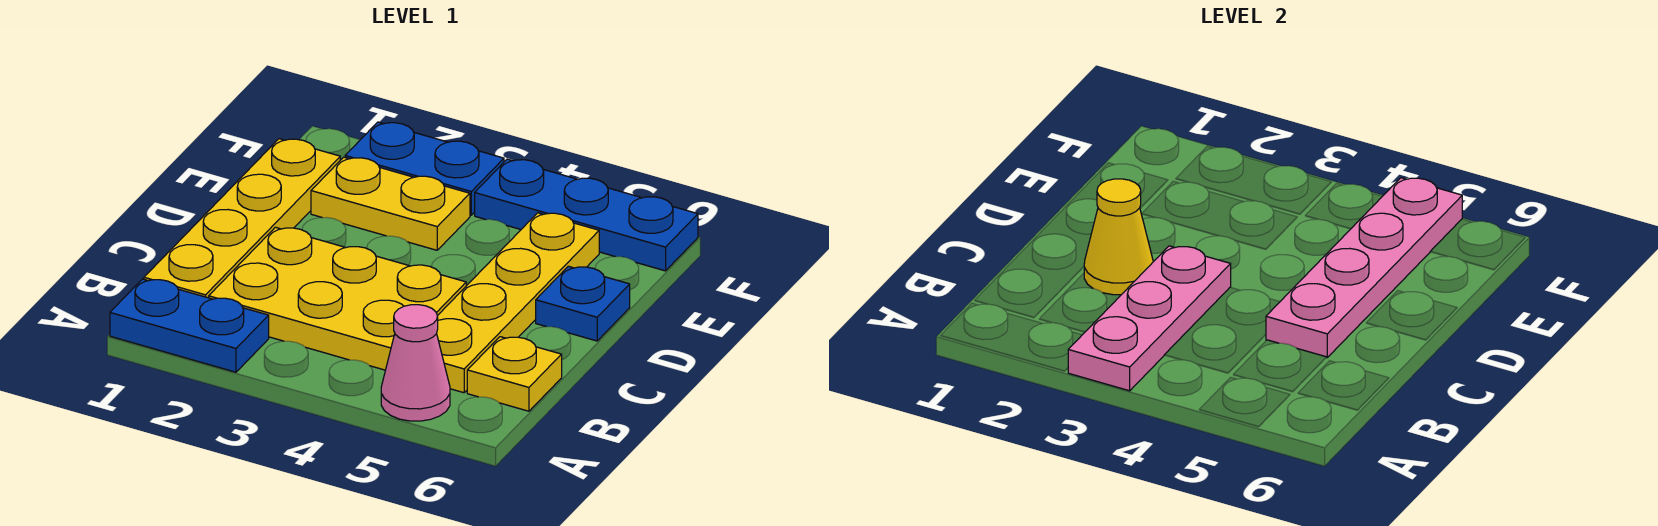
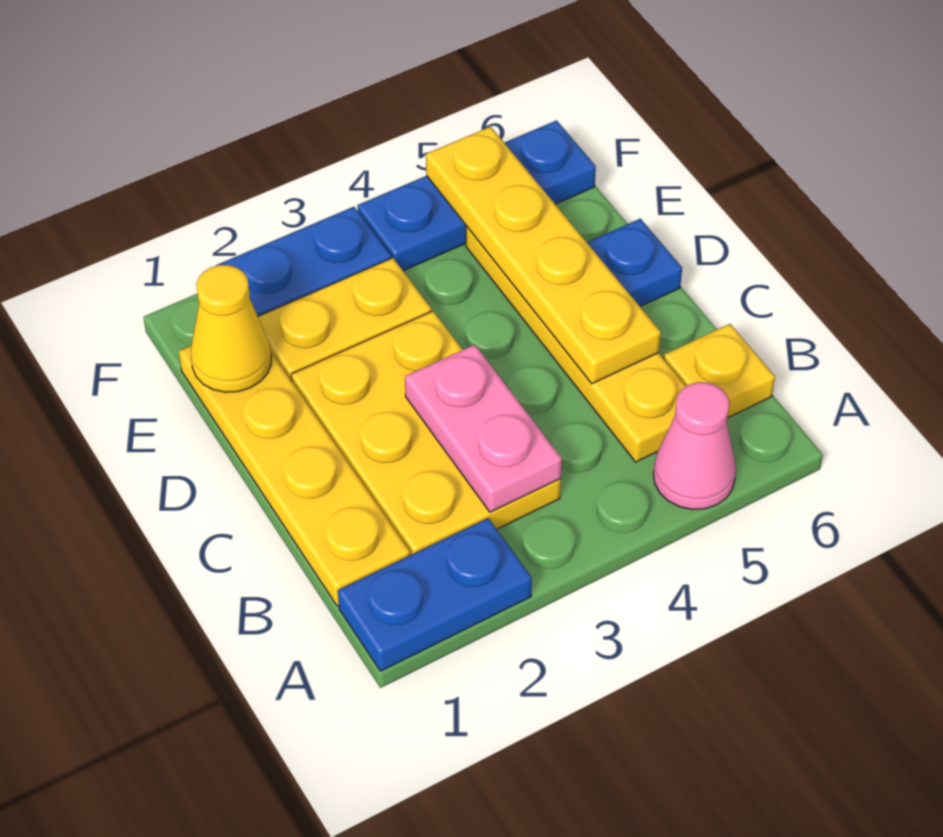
pink 1x3 plate [1068,246,1231,391] -> pink 1x2 plate [405,345,562,512]
yellow 2x3 plate [209,227,466,370] -> yellow 2x3 plate turned to [291,311,561,555]
yellow 1x1 cone [1084,179,1153,295] -> yellow 1x1 cone moved to [191,265,271,392]
pink 1x4 plate [1266,178,1462,357] -> yellow 1x4 plate [426,127,661,384]

